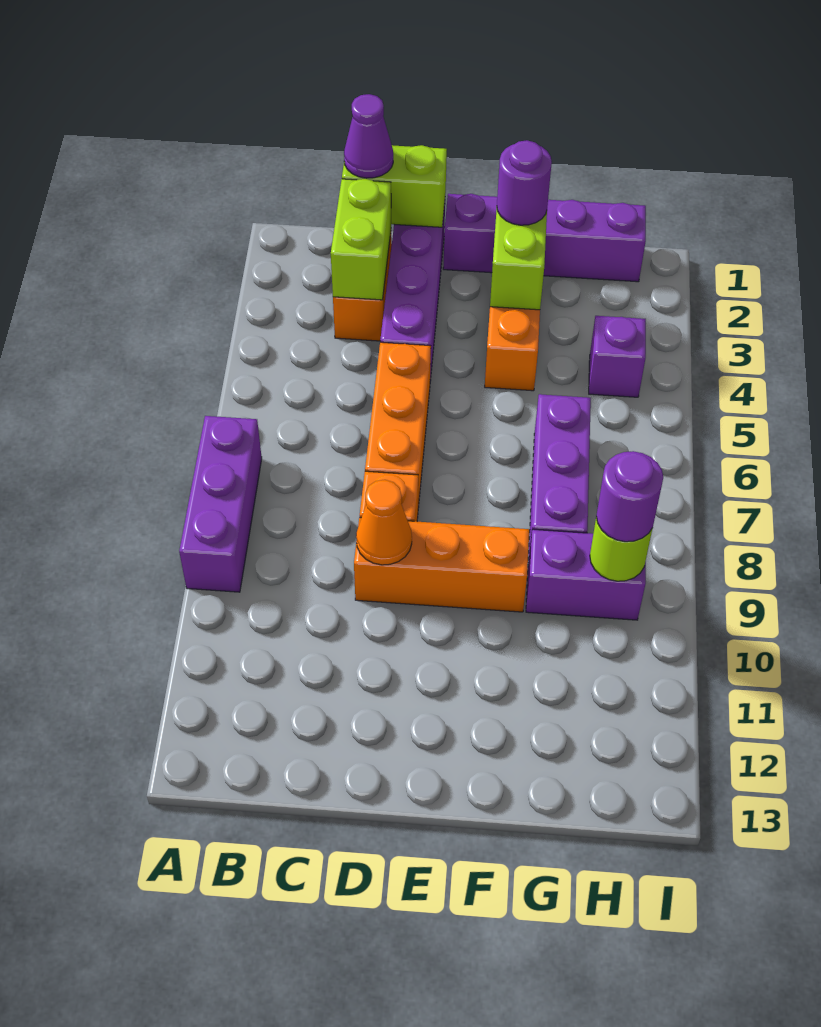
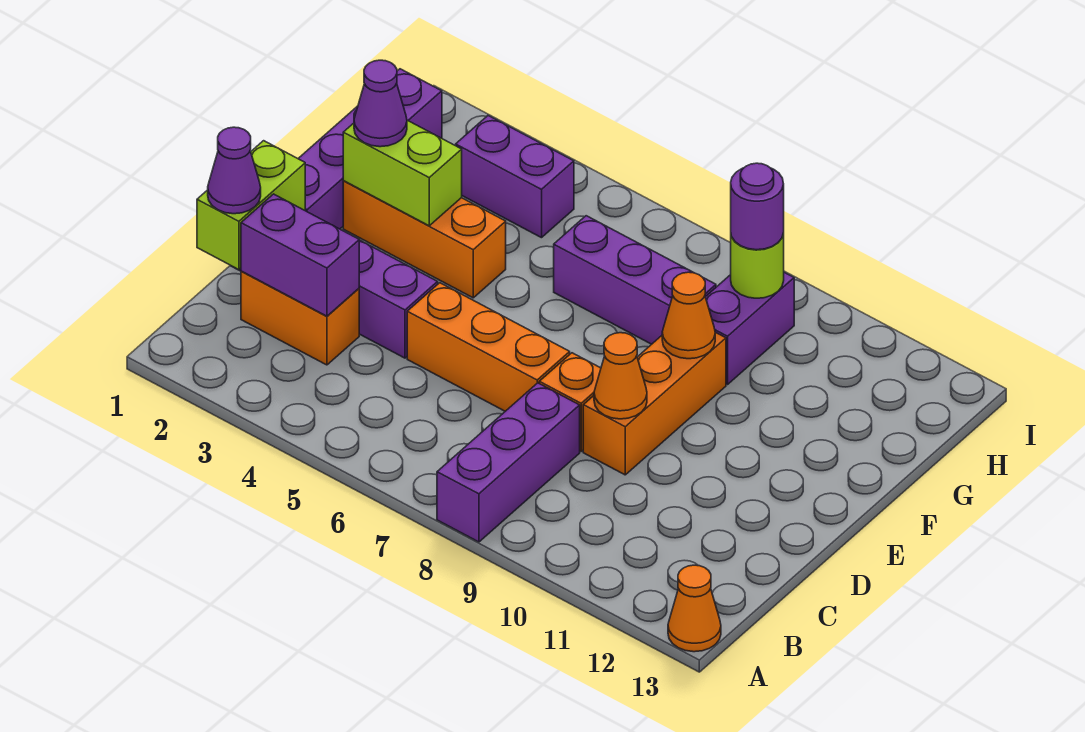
purple 1x3 brick [179,416,262,592] -> purple 1x3 brick turned to [437,383,580,542]
none -> orange 1x1 cone [668,565,721,652]
lime 1x2 brick [331,179,391,300] -> purple 1x2 brick [241,194,359,316]
purple 1x1 round brick [497,140,552,225] -> purple 1x1 cone [354,60,407,147]
none -> orange 1x1 cone [662,272,715,359]
purple 1x1 brick [589,316,646,397] -> purple 1x2 brick [456,116,574,238]

